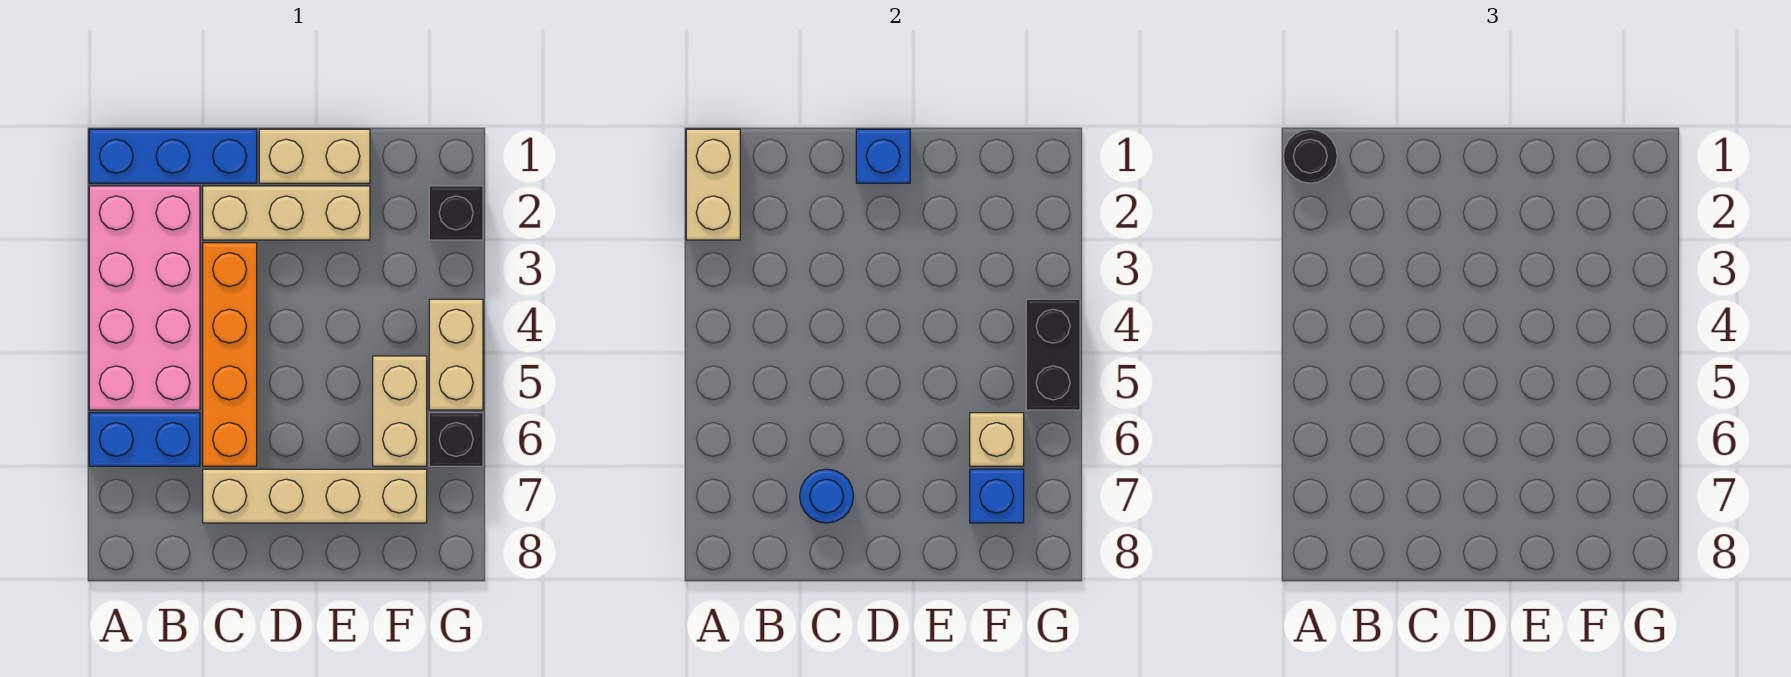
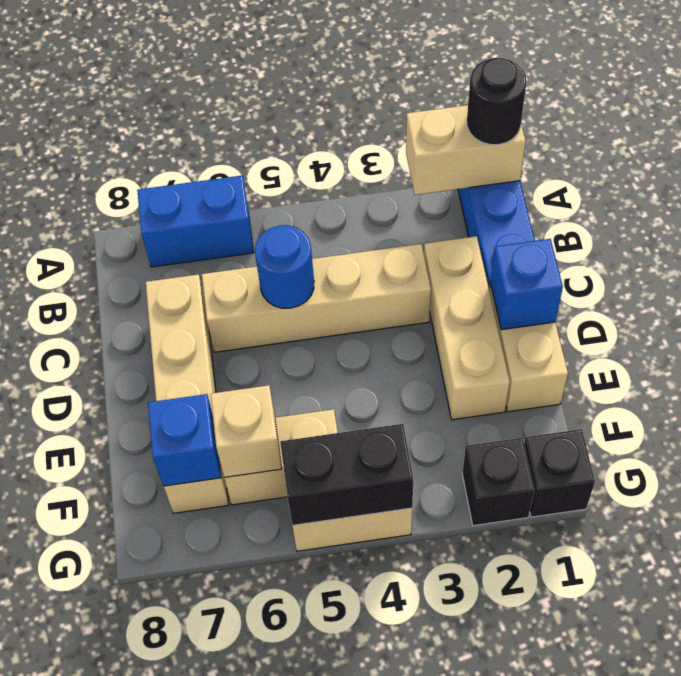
pink 2x4 brick [89,186,200,410] -> none
blue 1x2 brick [89,413,200,466] -> blue 1x2 brick turned to [137,176,254,267]
orange 1x4 brick [203,243,257,466] -> tan 1x4 brick [202,244,431,352]
blue 1x1 round brick [800,469,854,523] -> blue 1x1 round brick moved to [255,225,314,308]
black 1x1 brick [429,413,483,466] -> black 1x1 brick moved to [524,429,595,517]

